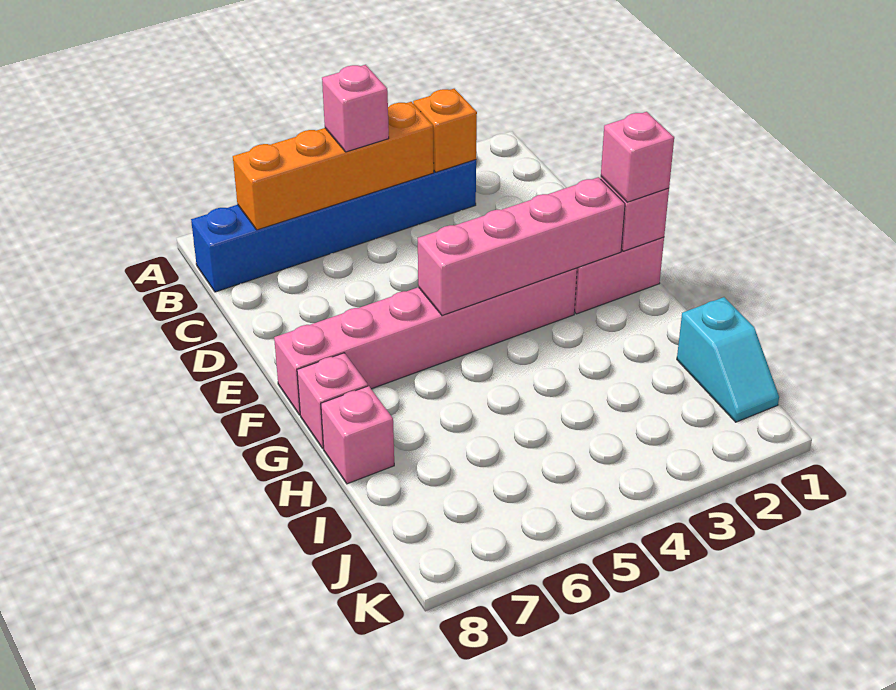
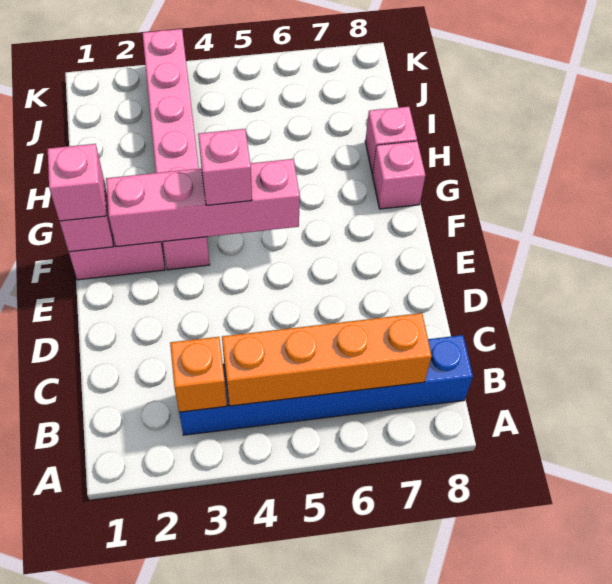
pink 1x1 brick [322,65,389,152] -> pink 1x1 brick moved to [198,129,252,205]
pink 1x6 brick [274,268,577,415] -> pink 1x6 brick turned to [143,29,210,270]
cyan 1x2 slope [677,297,779,422] -> none

